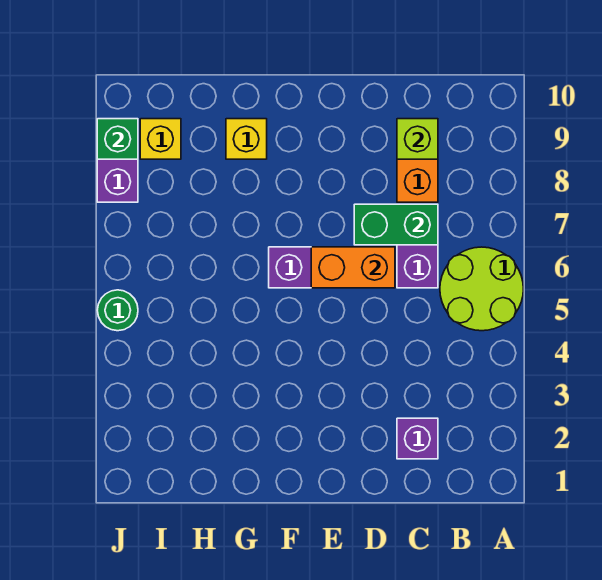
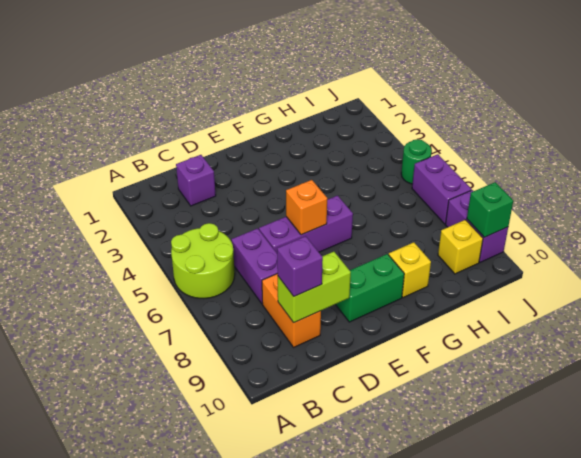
green 1x2 brick [354,204,438,245] -> green 1x2 brick moved to [335,254,404,322]
lime 1x1 brick [397,119,438,159] -> lime 1x2 brick [278,252,351,323]
none -> purple 1x1 brick [277,236,323,296]
orange 1x2 brick [311,247,395,288] -> orange 1x1 brick [286,180,327,235]
none -> purple 1x2 brick [412,154,472,224]

